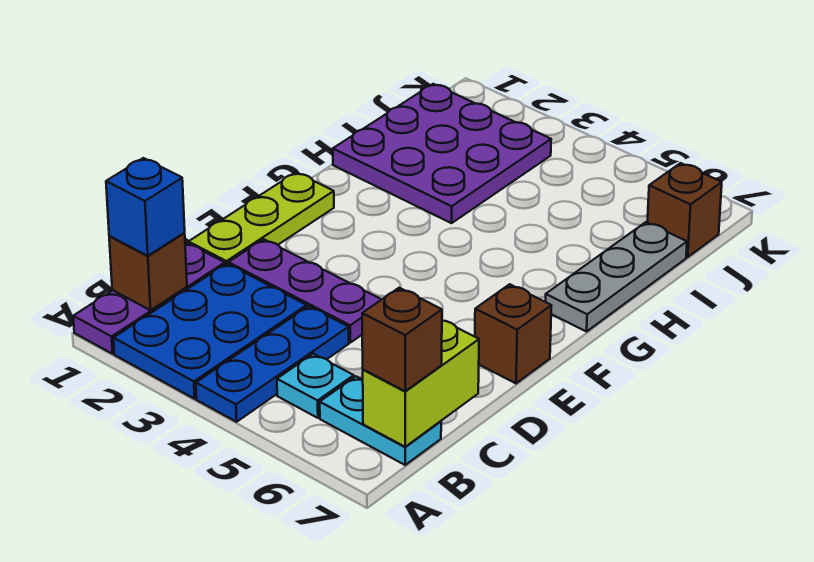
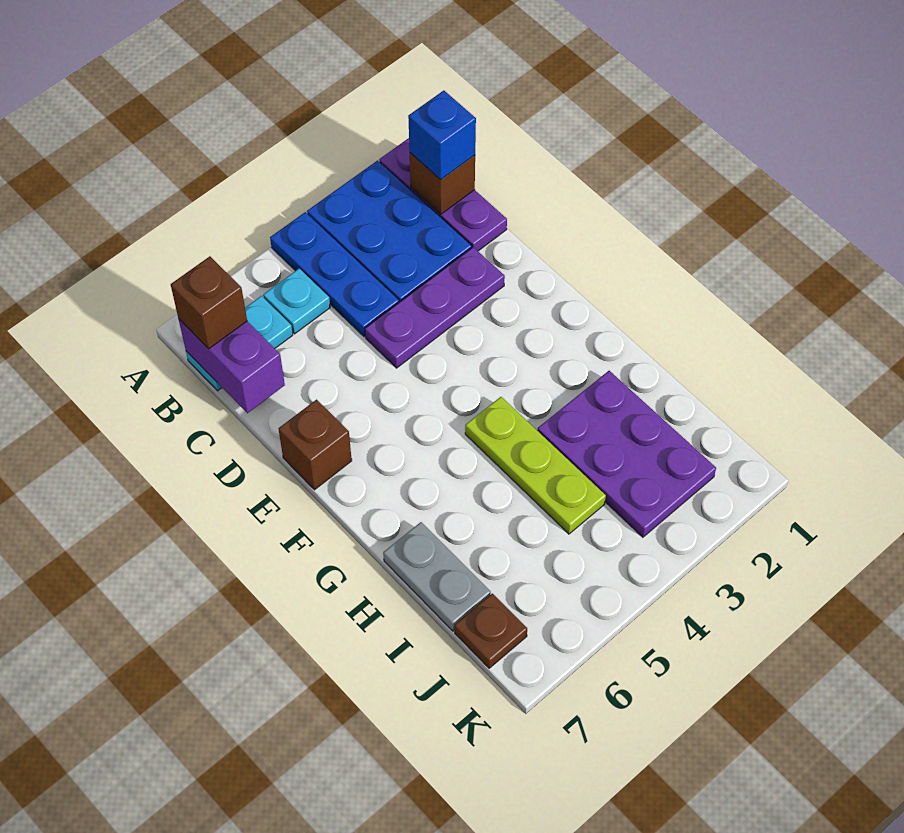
lime 1x2 brick [363,321,479,447] -> purple 1x2 brick [179,319,285,413]
lime 1x3 plate [188,172,334,264] -> lime 1x3 plate moved to [465,397,606,534]
grey 1x3 plate [546,222,687,332] -> grey 1x2 plate [383,522,491,631]
purple 3x3 plate [333,84,551,223] -> purple 2x3 plate [537,371,716,537]
brown 1x1 brick [647,163,722,257] -> brown 1x1 plate [455,594,527,668]

